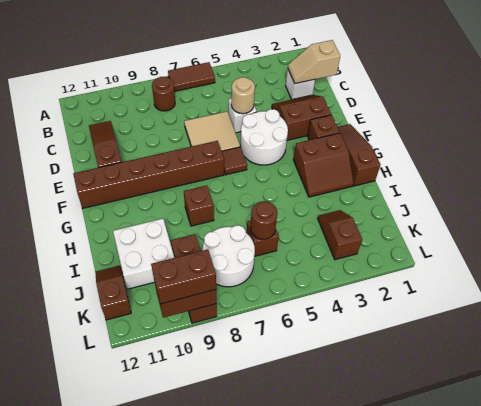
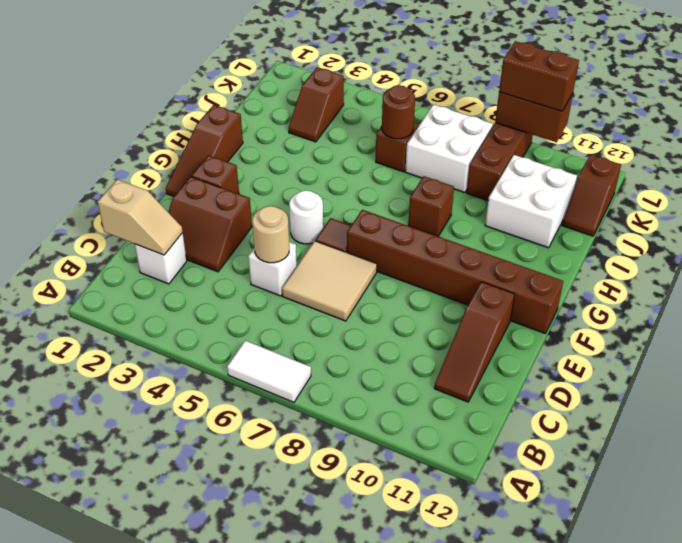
brown 1x2 tile [168,62,215,92] -> white 1x2 tile [227,341,311,402]
brown 1x1 round brick [152,77,175,111] -> none
white 2x2 round brick [240,109,288,165] -> white 1x1 round brick [289,190,323,244]
brown 2x2 slope [293,133,354,197] -> none
white 2x2 round brick [203,225,255,287] -> white 2x2 brick [405,105,493,193]

